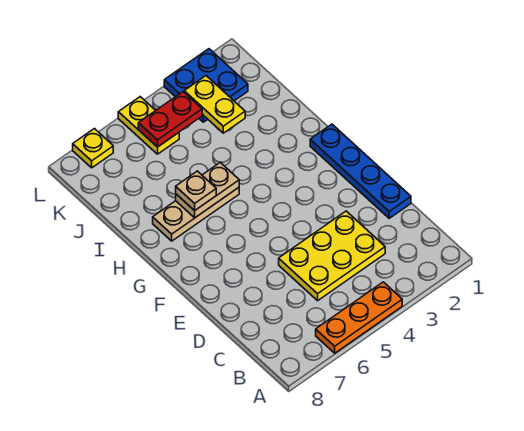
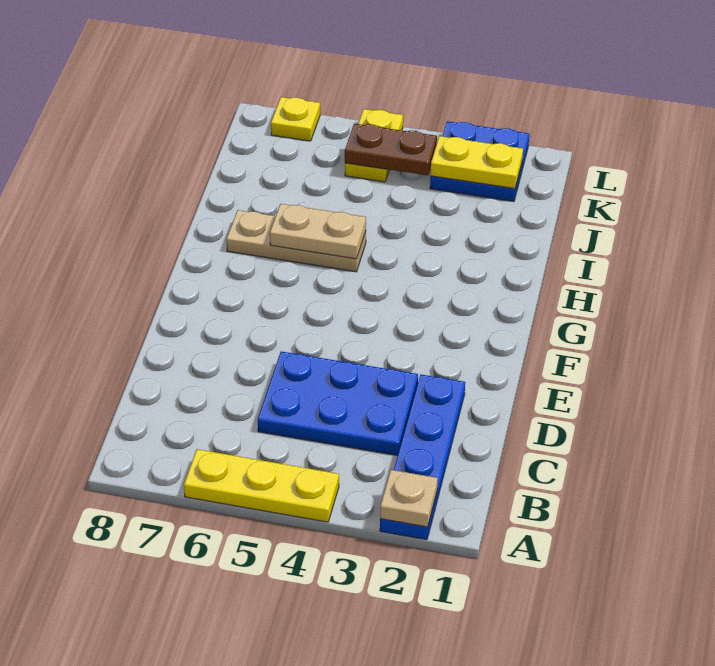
orange 1x3 plate [316,282,402,353] -> yellow 1x3 plate [184,449,339,522]
yellow 2x3 plate [279,211,385,301] -> blue 2x3 plate [258,351,418,456]
blue 1x4 plate [310,124,411,218] -> blue 1x4 plate moved to [380,375,465,540]
tan 1x1 plate [176,171,216,211] -> tan 1x1 plate moved to [380,470,438,527]
yellow 1x2 plate [184,76,245,133] -> yellow 1x2 plate turned to [431,136,523,189]
red 1x2 plate [138,92,202,147] -> brown 1x2 plate [345,123,437,175]

